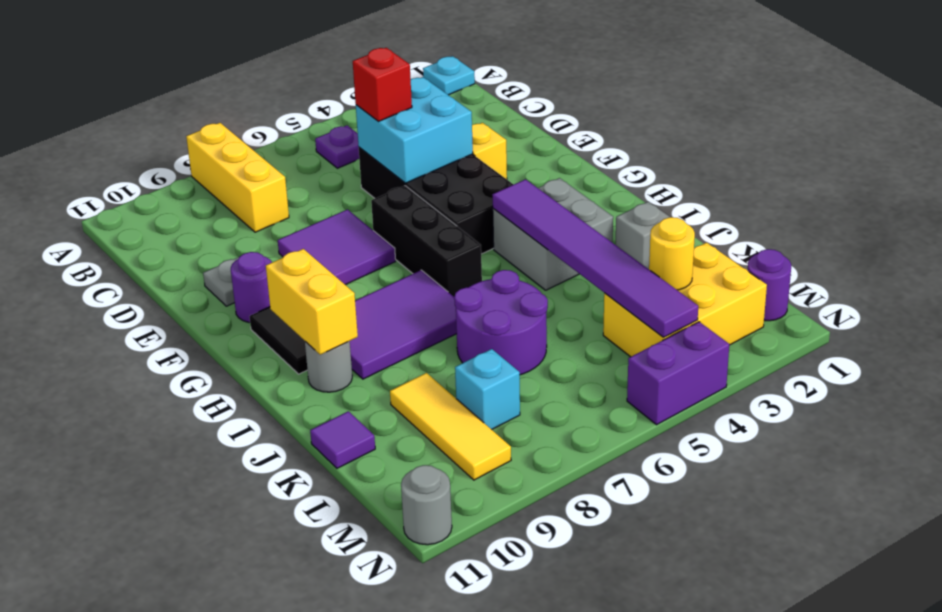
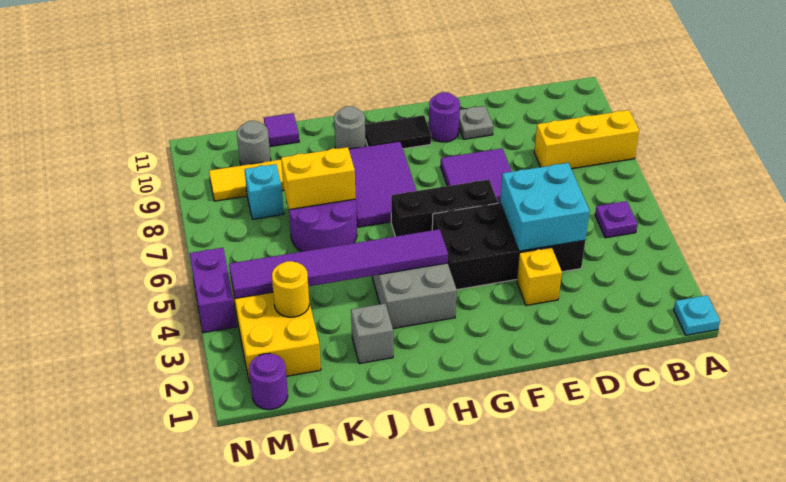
red 1x1 brick [353,48,412,122] -> none
yellow 1x2 brick [266,249,358,355] -> yellow 1x2 brick moved to [281,147,356,210]
grey 1x1 round brick [401,465,452,545] -> grey 1x1 round brick moved to [237,121,271,165]

